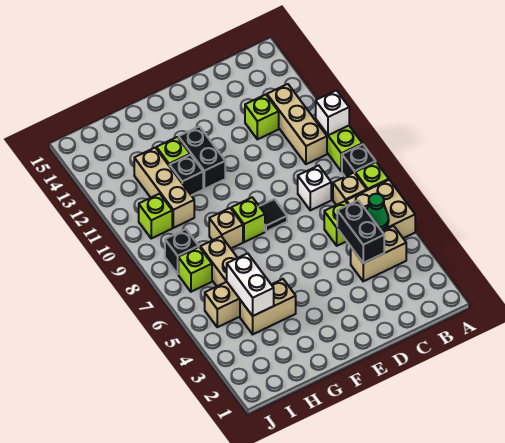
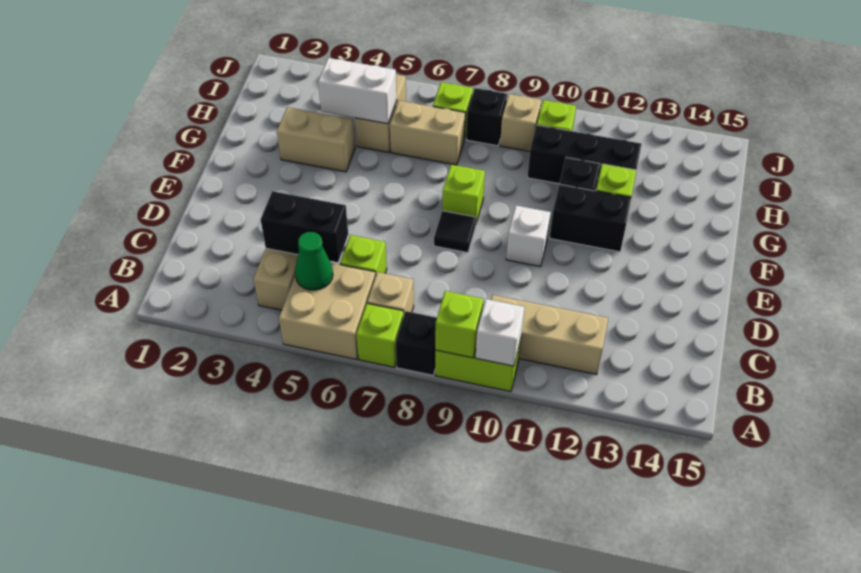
white 1x1 brick [298,166,331,210] -> white 1x1 brick moved to [506,206,551,267]
lime 1x1 brick [245,95,279,139] -> lime 1x1 brick moved to [435,291,484,358]
tan 1x2 brick [240,279,296,334] -> tan 1x2 brick turned to [277,107,355,172]
tan 1x1 brick [209,208,243,248] -> tan 1x1 brick moved to [500,94,541,152]
tan 1x3 brick [134,148,194,228] -> black 1x3 brick [527,125,641,189]

